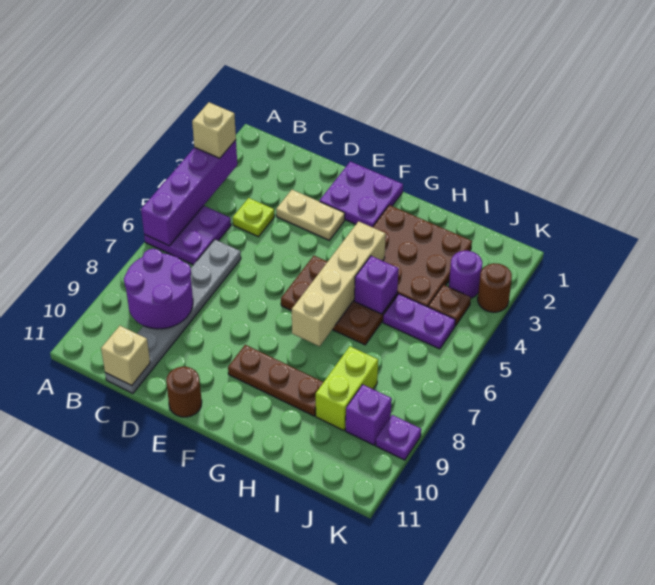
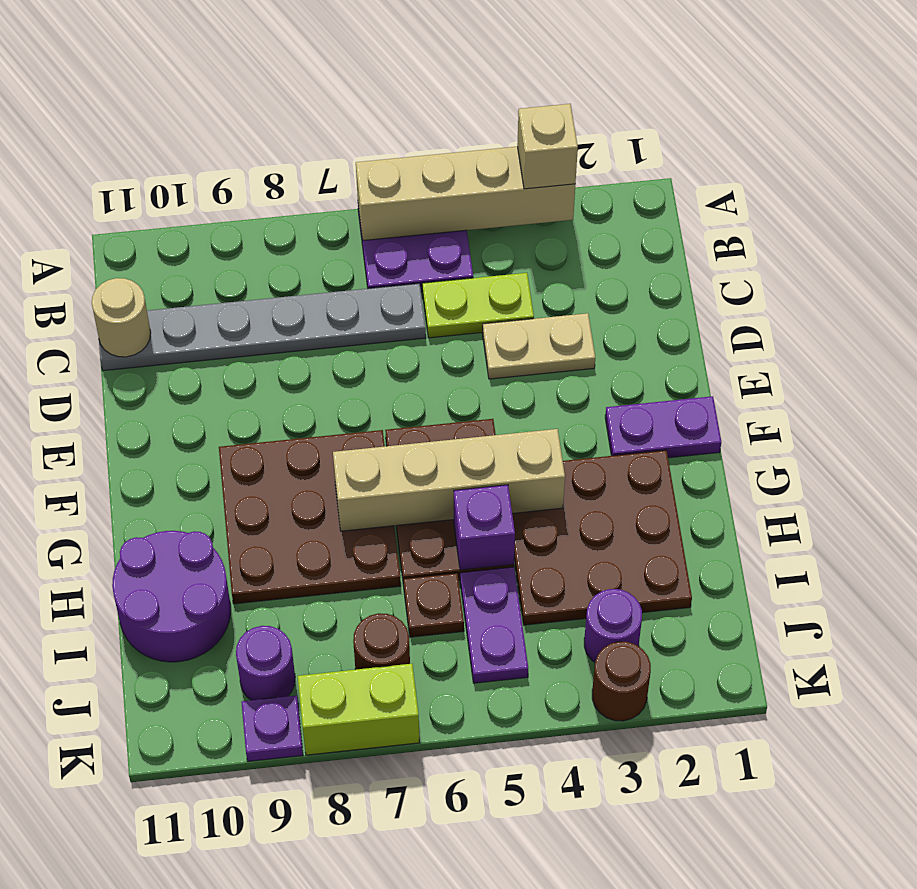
purple 1x4 brick [141,140,237,246] -> tan 1x4 brick [356,147,575,240]
purple 2x2 round brick [124,249,193,329] -> purple 2x2 round brick moved to [112,531,231,662]
lime 1x1 plate [233,198,274,237] -> lime 1x2 plate [422,273,534,338]
tan 1x1 brick [101,326,150,385] -> tan 1x1 round brick [92,278,151,357]
tan 1x2 plate [276,190,345,240] -> tan 1x2 plate turned to [483,313,595,379]
purple 2x2 plate [320,161,403,227] -> purple 1x2 plate [605,396,721,458]
brown 1x1 round brick [166,367,202,417] -> brown 1x1 round brick moved to [353,613,410,670]
brown 1x3 plate [228,345,323,416] -> brown 3x3 plate [219,430,401,604]
lime 1x2 brick [316,346,378,430] -> lime 1x2 brick moved to [298,664,419,755]
brown 1x1 plate [428,285,471,326] -> brown 1x1 plate moved to [403,573,464,637]
purple 1x1 brick [346,385,392,445] -> purple 1x1 round brick [236,626,295,700]

